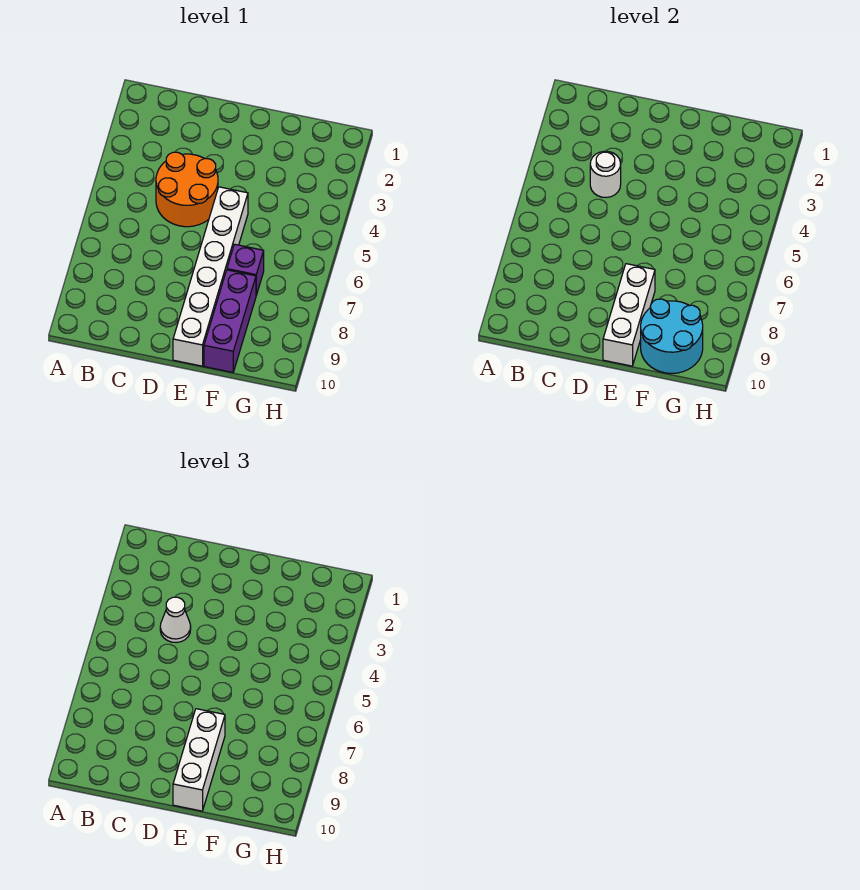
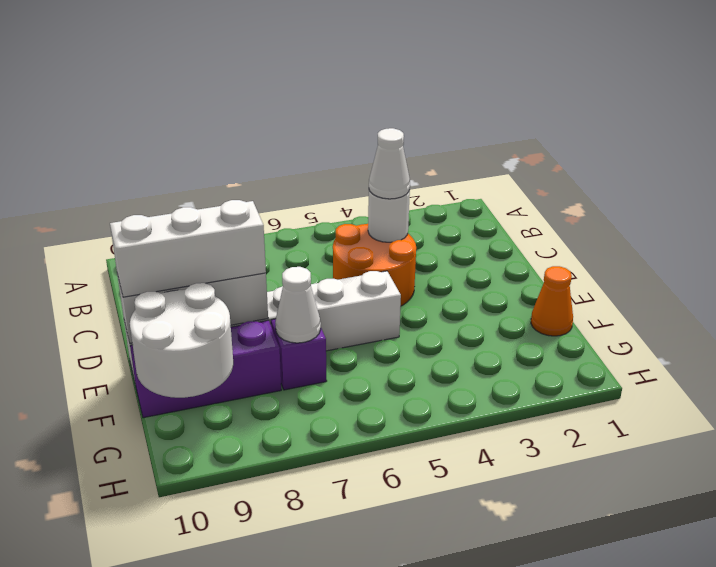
none -> orange 1x1 cone [531,266,573,336]
none -> white 1x1 cone [275,267,321,343]
cyan 2x2 round brick [641,299,703,373] -> white 2x2 round brick [130,283,233,398]

